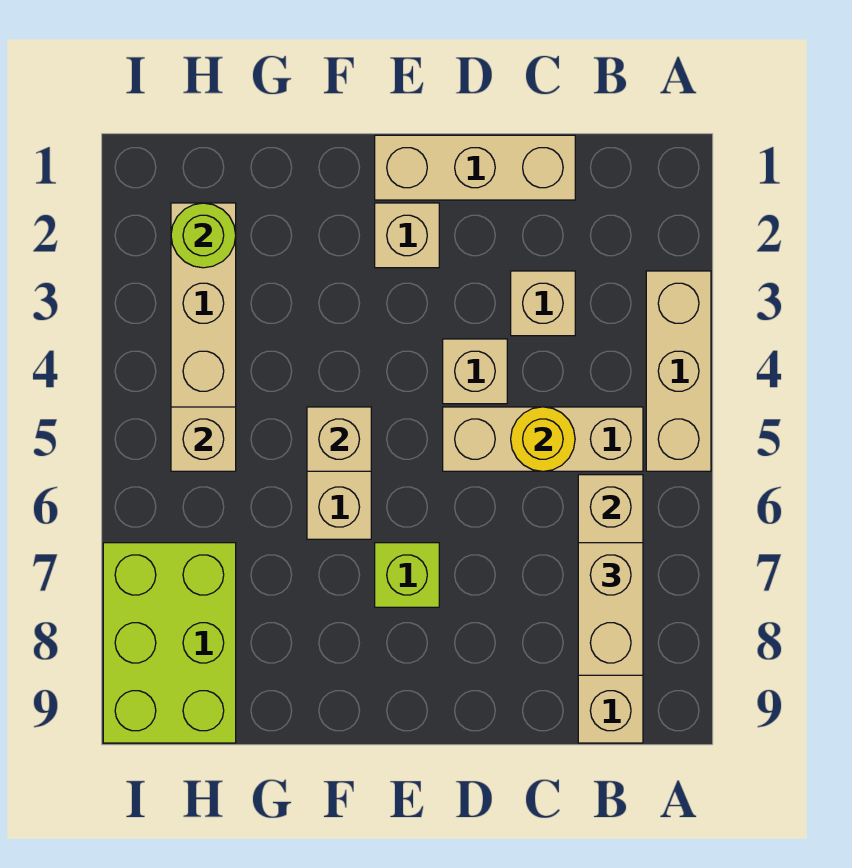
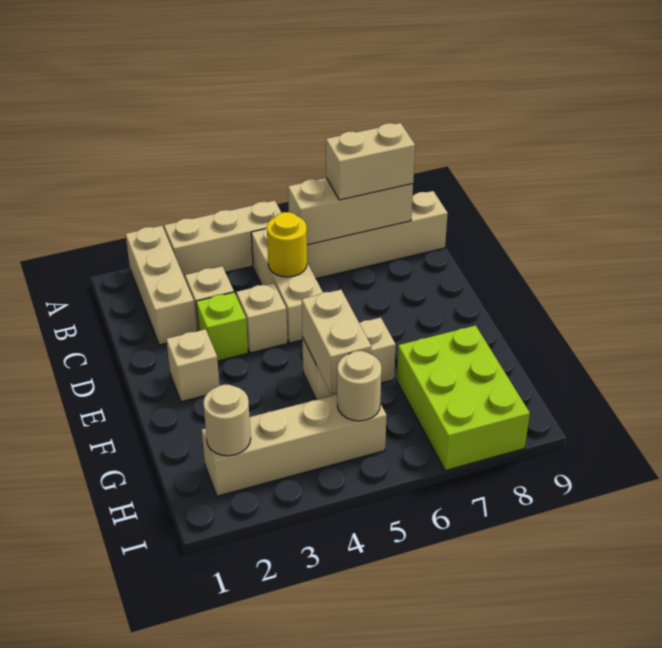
tan 1x3 brick [375,135,575,200] -> tan 1x3 brick moved to [126,226,196,345]
lime 1x1 brick [375,543,439,607] -> lime 1x1 brick moved to [196,292,248,361]
tan 1x1 brick [307,407,371,471] -> tan 1x2 brick [302,290,371,394]
lime 1x1 round brick [171,203,236,268] -> tan 1x1 round brick [203,385,251,456]
tan 1x1 brick [171,407,236,471] -> tan 1x1 round brick [337,351,381,421]
lime 2x3 brick [103,543,236,743] -> lime 2x3 brick turned to [397,325,530,471]

